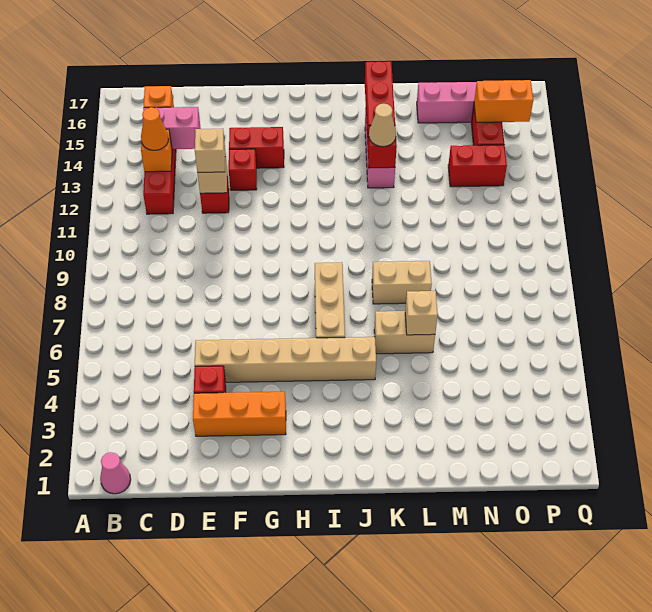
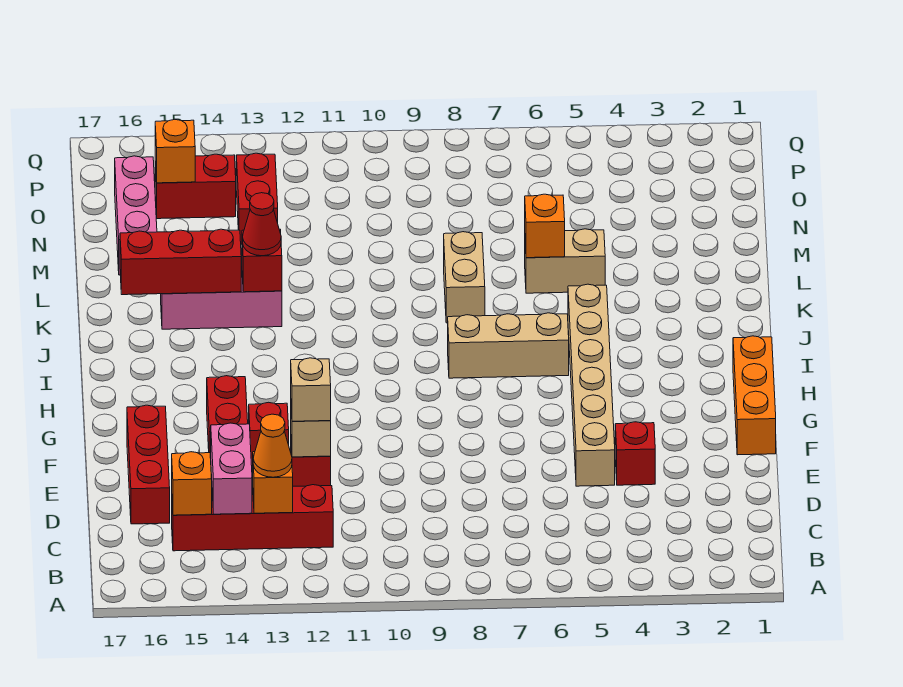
pink 1x1 cone [100,452,131,494] -> none
none -> red 1x3 brick [127,405,170,524]
orange 1x3 brick [193,392,286,436] -> orange 1x3 brick moved to [733,336,776,455]
tan 1x2 brick [374,311,435,354] -> tan 1x2 brick turned to [525,229,605,293]
tan 1x1 cone [369,104,396,147] -> red 1x1 cone [243,193,281,256]
tan 1x1 brick [405,291,438,335] -> orange 1x1 brick [525,194,565,258]
orange 1x2 brick [474,80,533,122] -> orange 1x1 brick [155,120,195,183]

